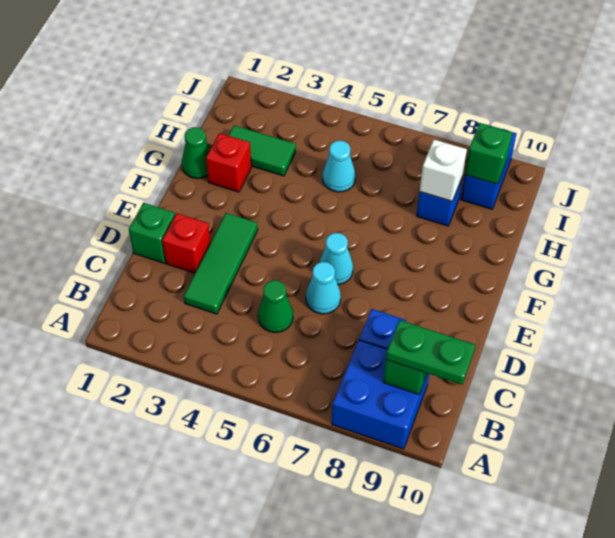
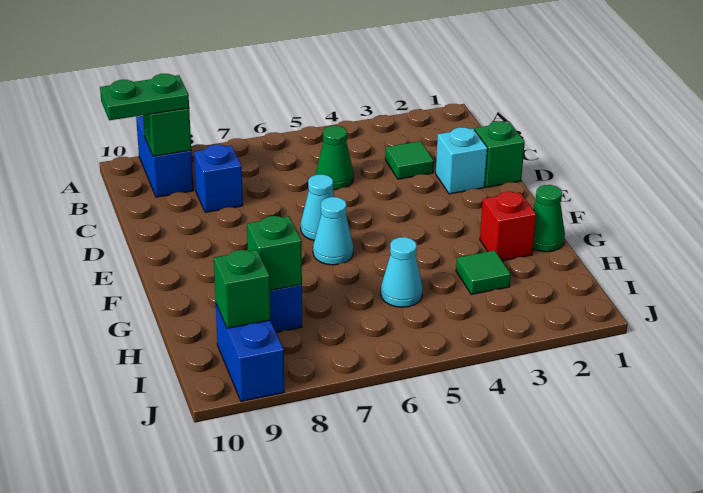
blue 2x2 brick [332,340,429,449] -> blue 1x2 brick [136,116,193,197]
green 1x3 tile [184,213,258,314] -> green 1x1 tile [385,141,434,179]
red 1x1 brick [162,213,211,273] -> cyan 1x1 brick [436,127,487,194]
cyan 1x1 cone [306,262,341,314] -> cyan 1x1 cone moved to [313,197,353,265]
green 1x2 tile [228,125,296,176] -> green 1x1 tile [456,250,511,294]
white 1x1 brick [420,140,467,201] -> green 1x1 brick [247,216,302,290]

